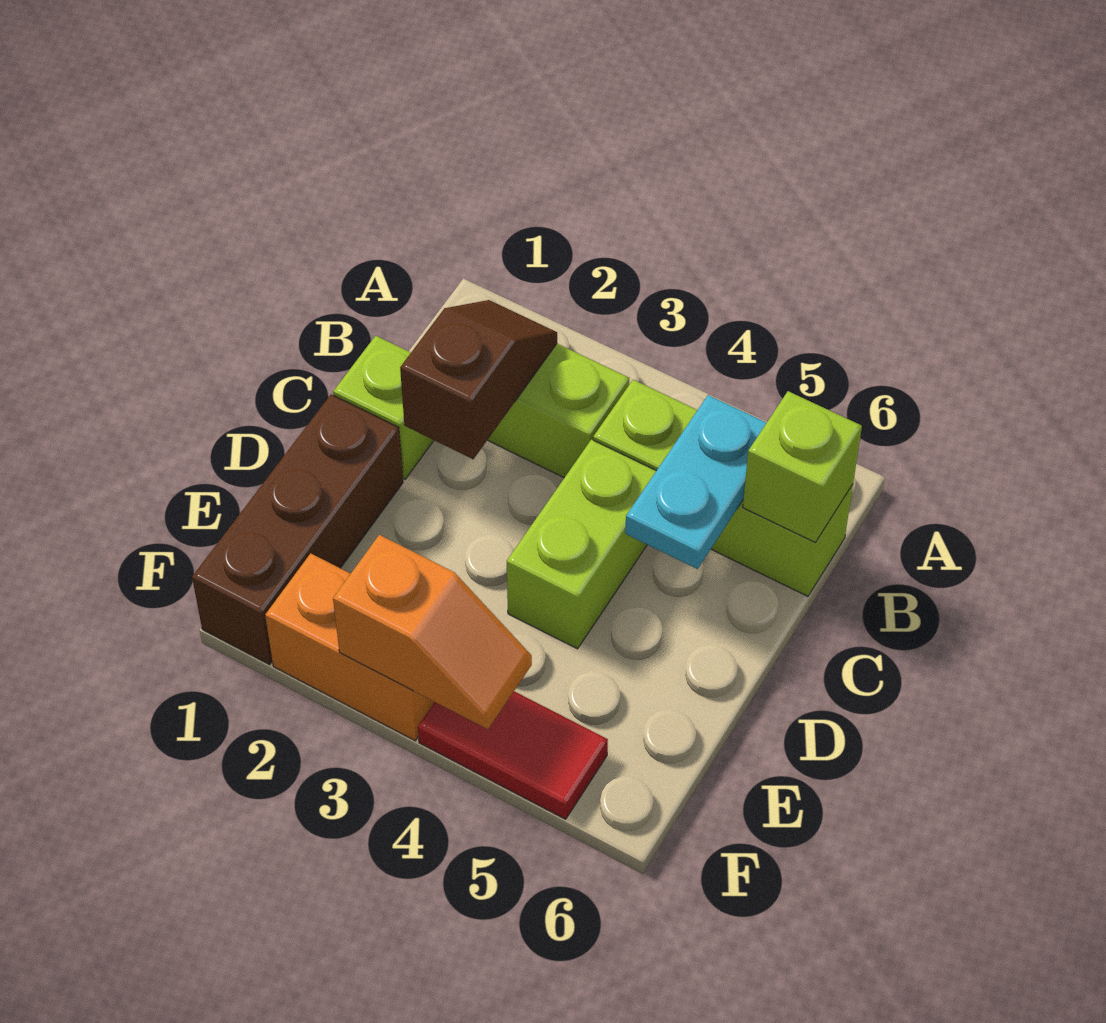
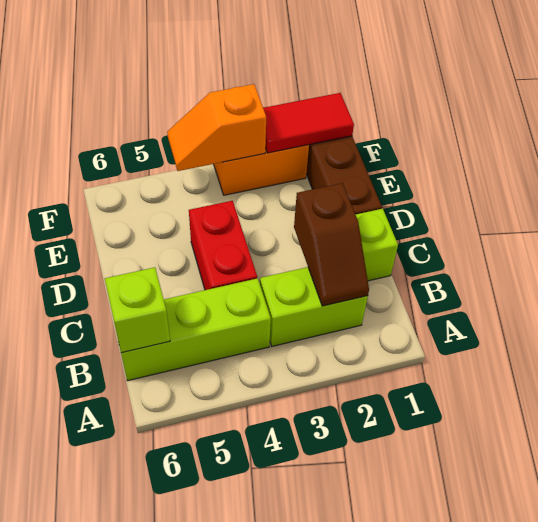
cyan 1x2 plate [625,395,766,569] -> none
lime 1x2 brick [507,440,656,649] -> red 1x2 brick [189,201,257,290]
red 1x2 tile [418,691,608,819] -> red 1x2 tile moved to [263,93,354,153]

